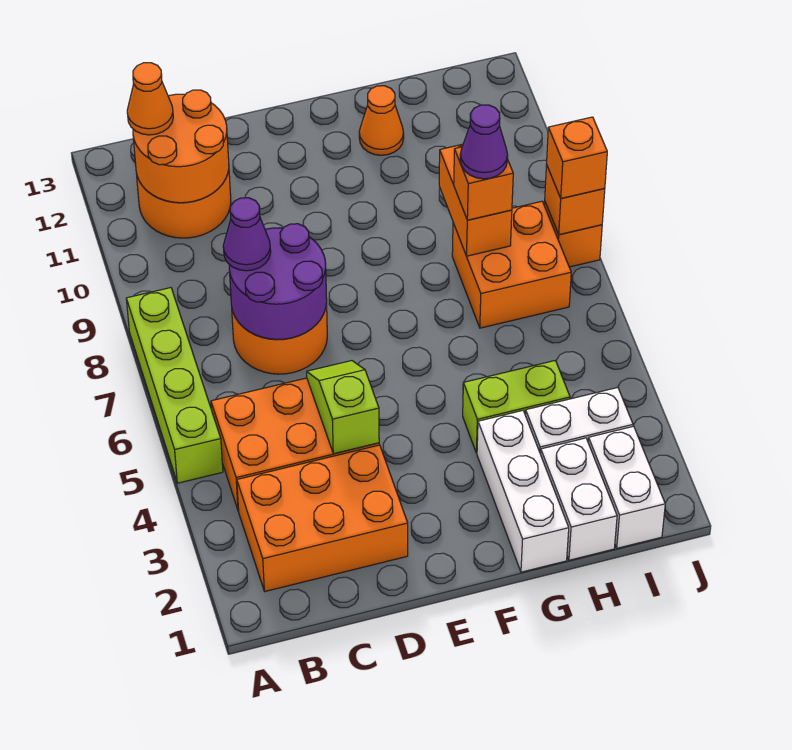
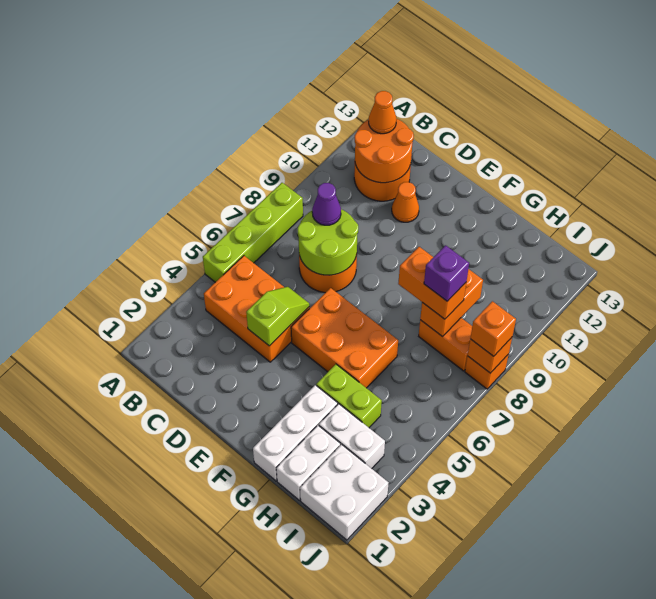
orange 2x3 brick [237,445,408,591] -> orange 2x3 brick moved to [291,288,398,388]
purple 2x2 round brick [229,224,327,339] -> lime 2x2 round brick [298,209,358,275]
orange 1x1 cone [359,86,404,155] -> orange 1x1 cone moved to [392,182,419,222]
orange 2x2 brick [452,201,571,328] -> orange 1x2 brick [419,318,472,371]
orange 1x1 brick [454,147,513,220] -> orange 1x2 brick [398,247,466,319]
purple 1x1 cone [460,105,508,179] -> purple 1x1 brick [424,245,469,301]
white 1x2 brick [588,426,665,548] -> white 2x2 brick [300,444,389,540]

